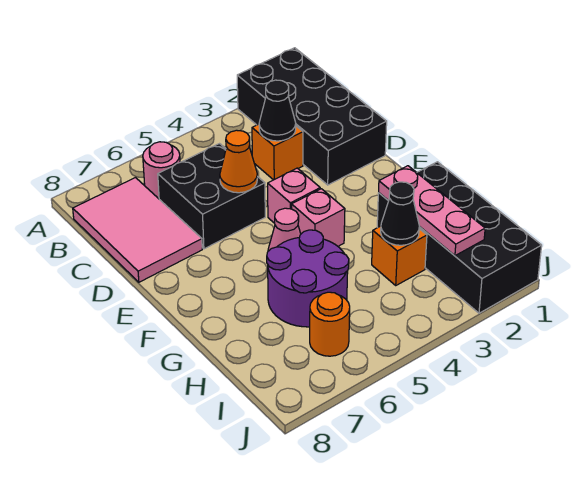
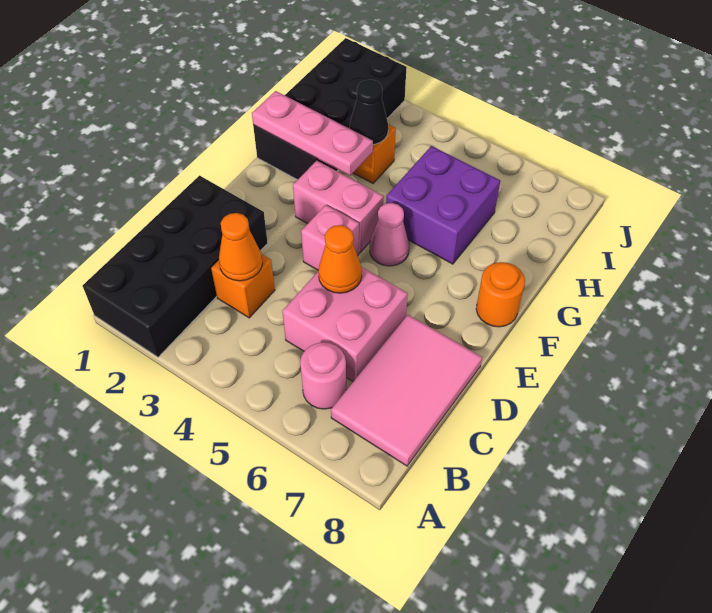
black 1x1 cone [259,80,296,141] -> orange 1x1 cone [219,213,262,281]
black 2x2 brick [158,144,265,249] -> pink 2x2 brick [282,267,408,381]
pink 1x1 brick [292,189,345,246] -> pink 1x2 brick [293,161,384,253]
pink 1x3 plate [379,166,485,256] -> pink 1x3 plate turned to [252,91,373,176]
purple 2x2 round brick [267,230,349,327] -> purple 2x2 brick [386,146,500,264]
orange 1x1 round brick [310,292,350,356] -> orange 1x1 round brick moved to [476,262,525,327]

